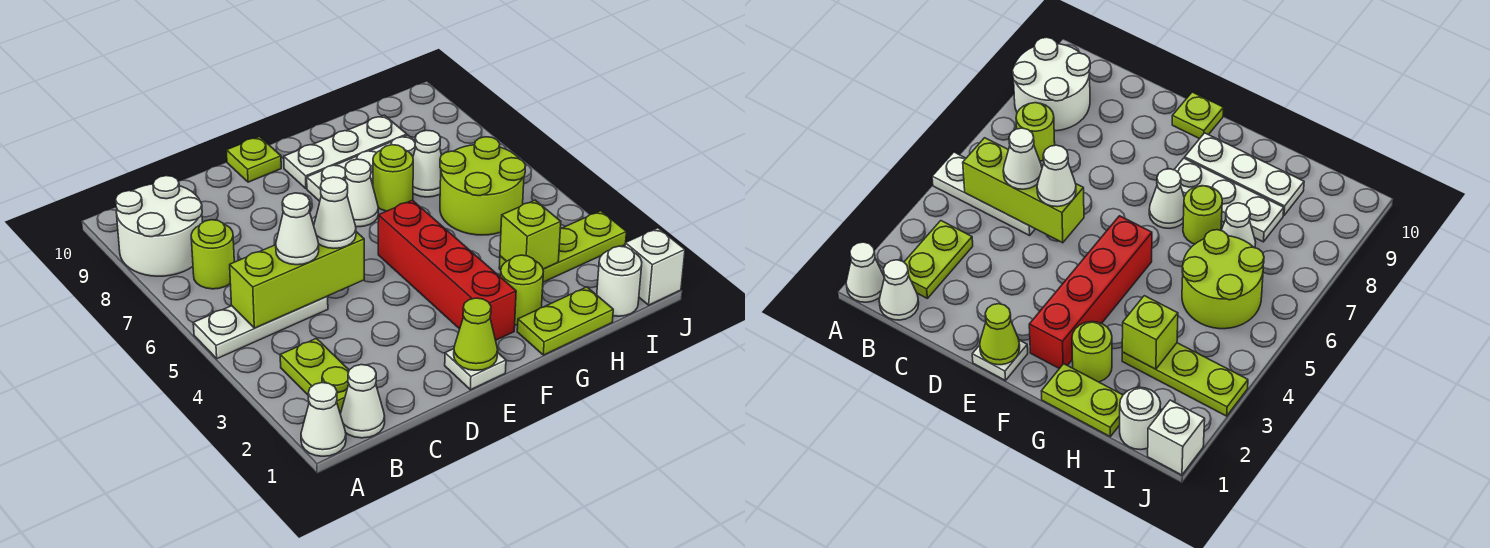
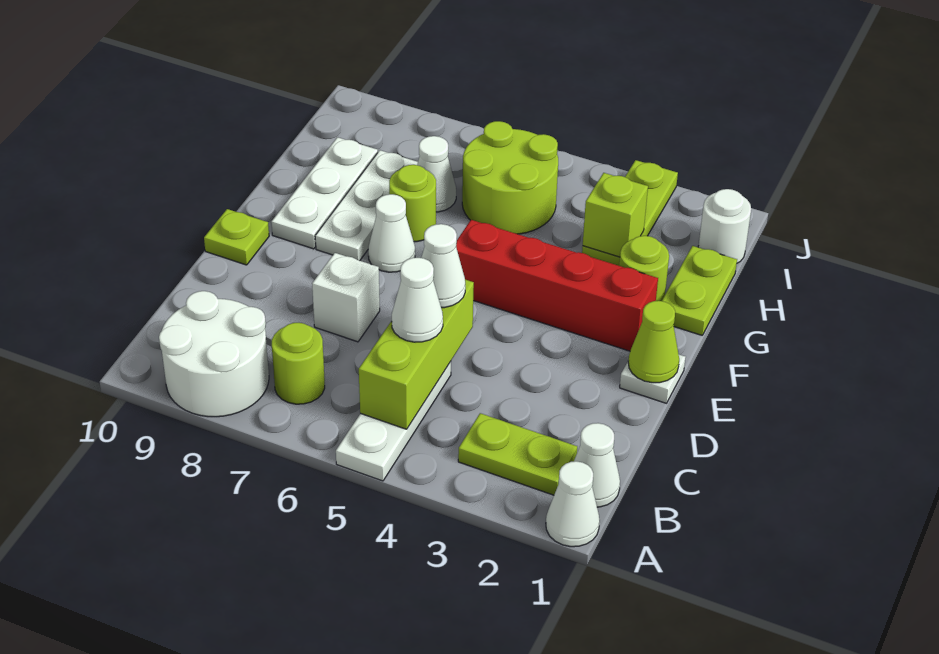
white 1x1 brick [625,228,685,305] -> white 1x1 brick moved to [312,253,380,342]

